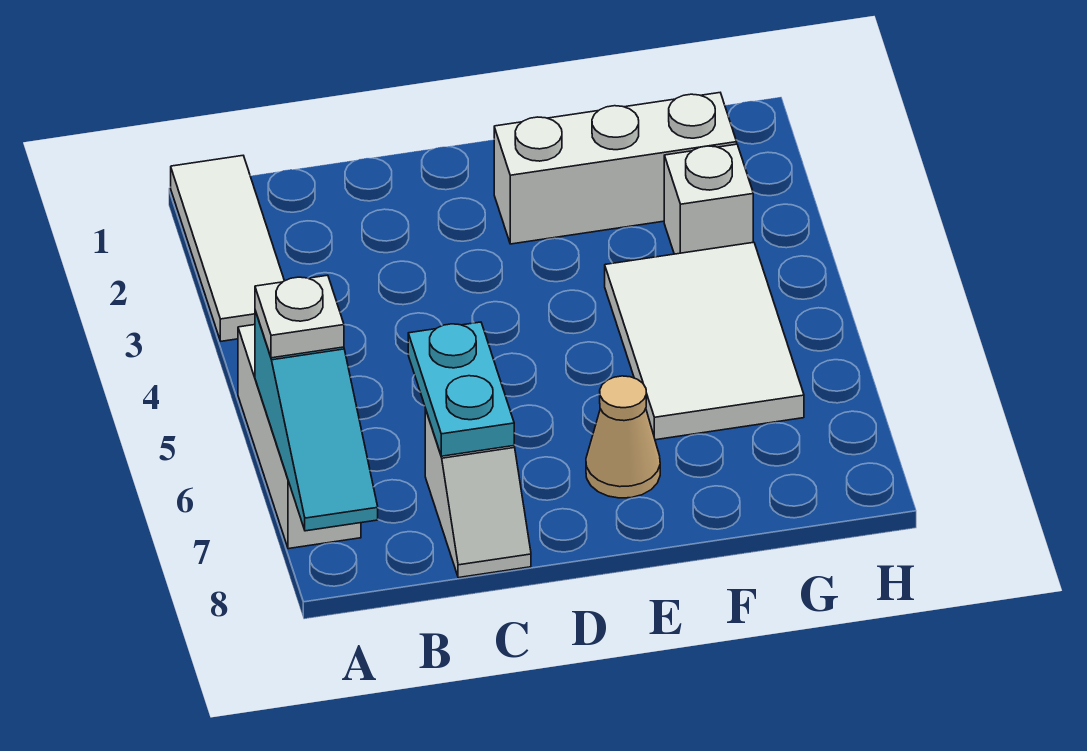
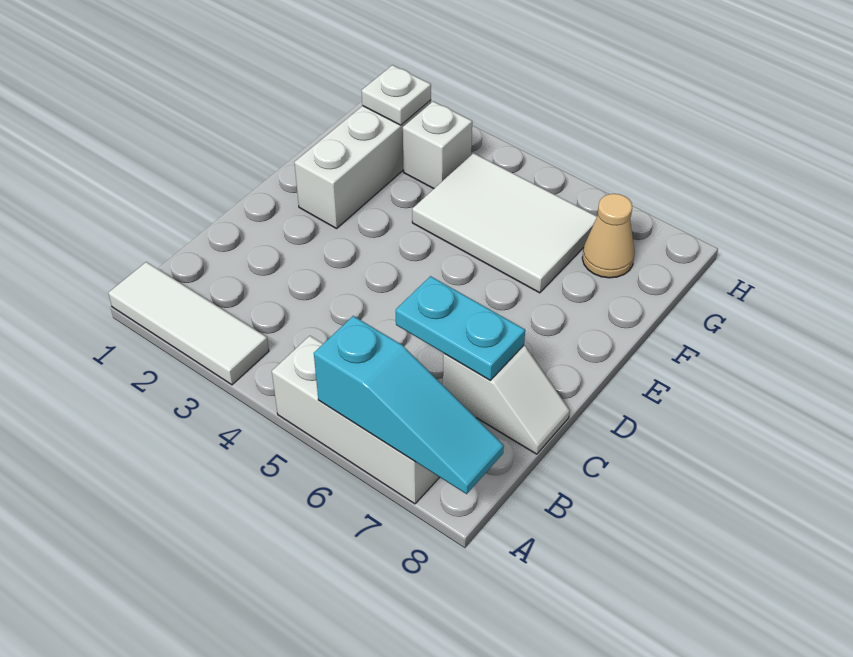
white 1x1 plate [255,275,344,358] -> white 1x1 plate moved to [362,65,431,125]
tan 1x1 cone [586,376,660,498] -> tan 1x1 cone moved to [582,194,635,278]

